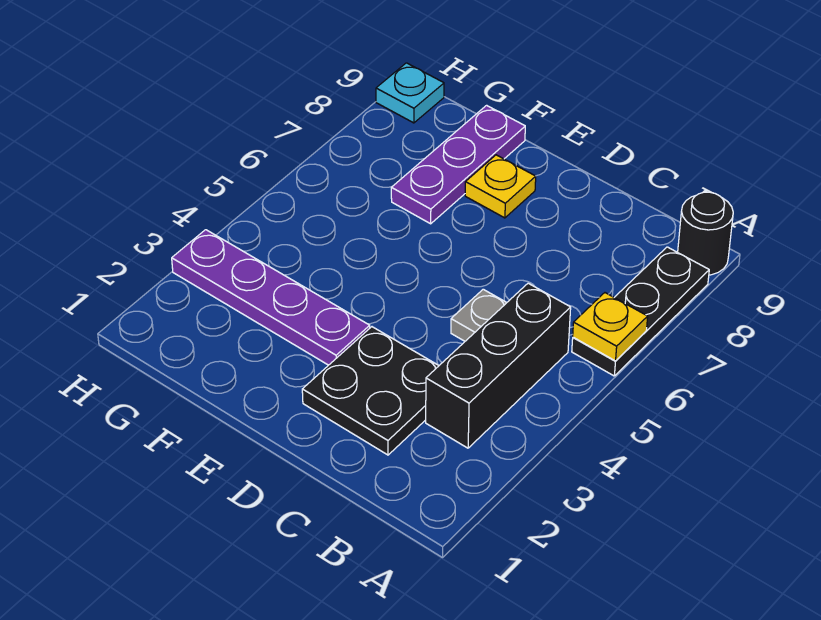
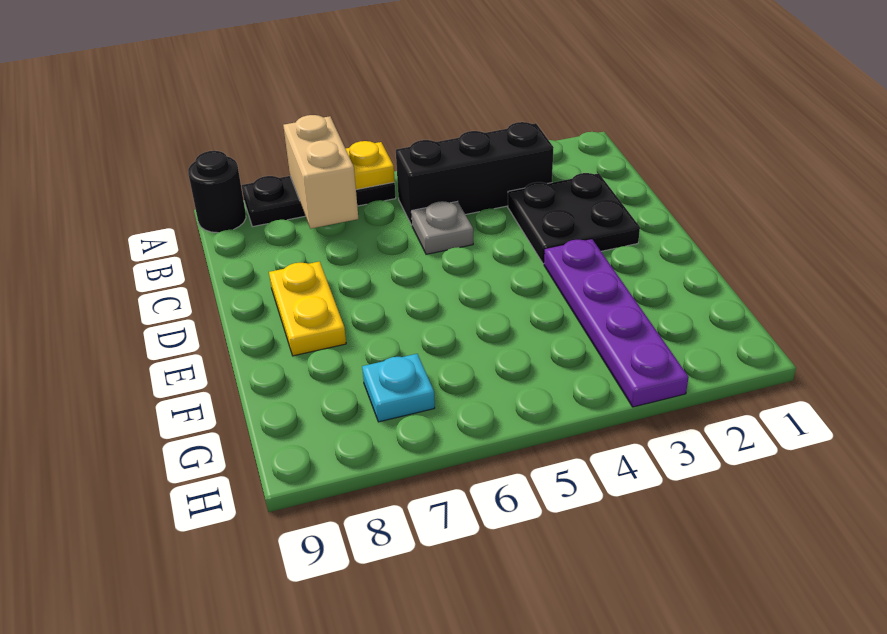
none -> tan 1x2 brick [283,115,358,229]
yellow 1x1 plate [465,155,536,218] -> yellow 1x2 plate [269,262,346,356]
purple 1x3 plate [391,105,525,224] -> none
cyan 1x1 plate [376,63,444,123] -> cyan 1x1 plate moved to [362,354,435,422]

